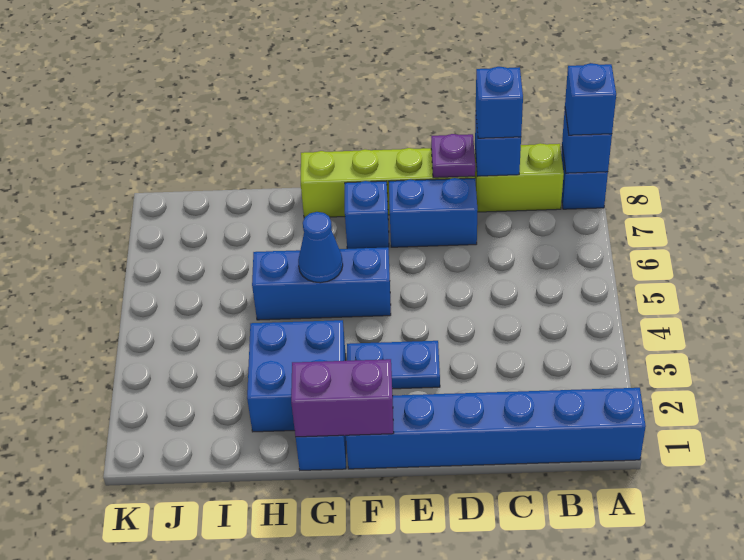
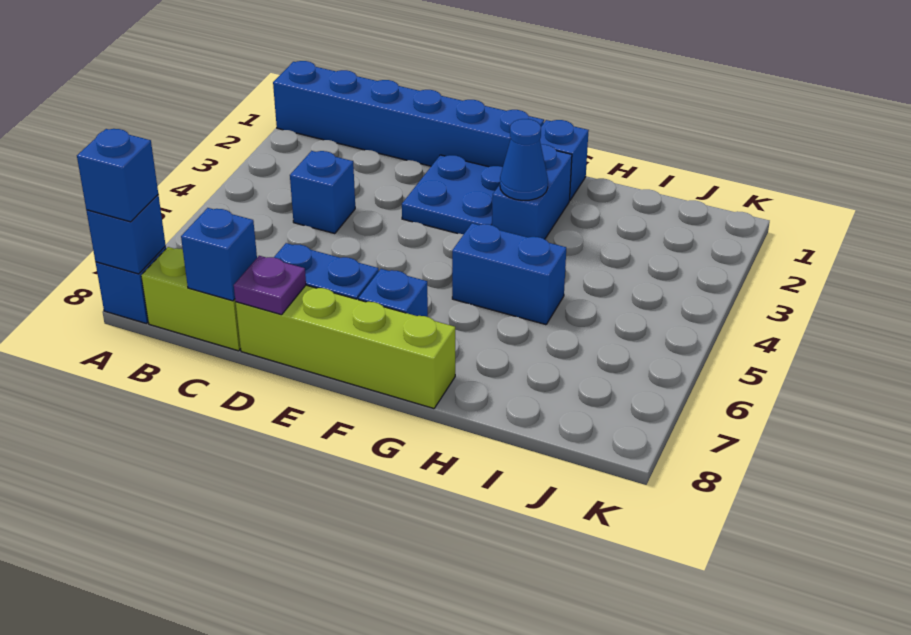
blue 1x1 brick [476,67,523,138] -> blue 1x1 brick moved to [290,151,355,234]
blue 1x2 plate [347,341,440,389] -> blue 2x2 plate [402,155,503,234]
purple 1x2 brick [291,359,394,437] -> none
blue 1x3 brick [252,247,391,320] -> blue 1x2 brick [452,223,566,325]
blue 2x2 brick [247,320,346,432] -> blue 1x2 brick [492,144,572,239]
blue 1x1 cone [298,212,343,283] -> blue 1x1 cone moved to [500,119,548,200]

